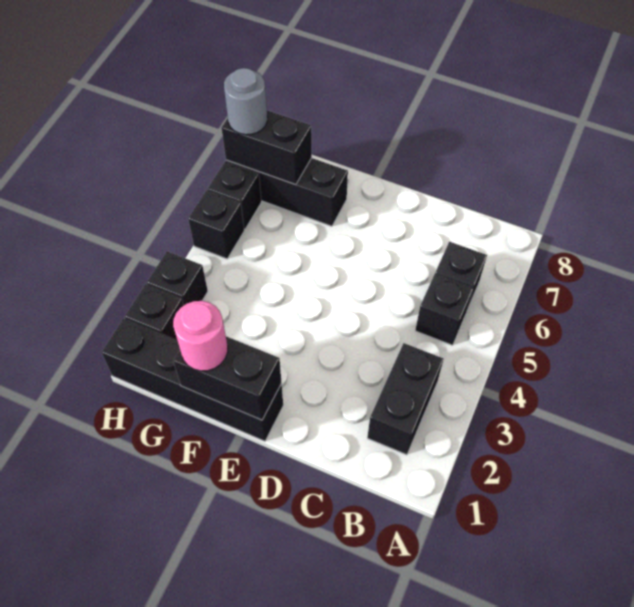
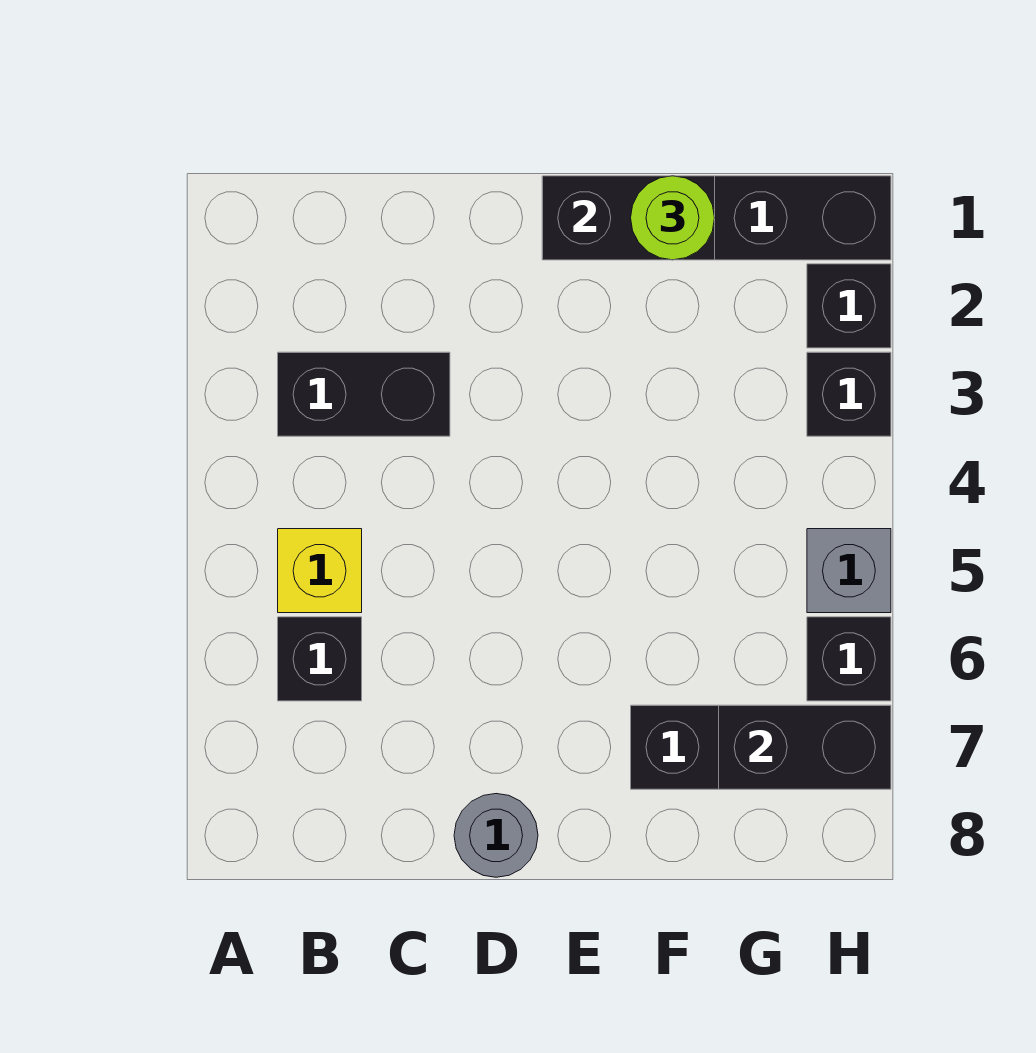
black 1x2 brick [367,343,444,455] -> black 1x2 brick turned to [278,352,450,436]
black 1x1 brick [415,274,473,345] -> yellow 1x1 brick [278,529,362,613]
pink 1x1 round brick [173,301,228,371] -> lime 1x1 round brick [631,176,715,260]
black 1x1 brick [188,190,244,259] -> grey 1x1 brick [807,529,891,613]
grey 1x1 round brick [224,68,267,135] -> grey 1x1 round brick moved to [454,794,538,877]

